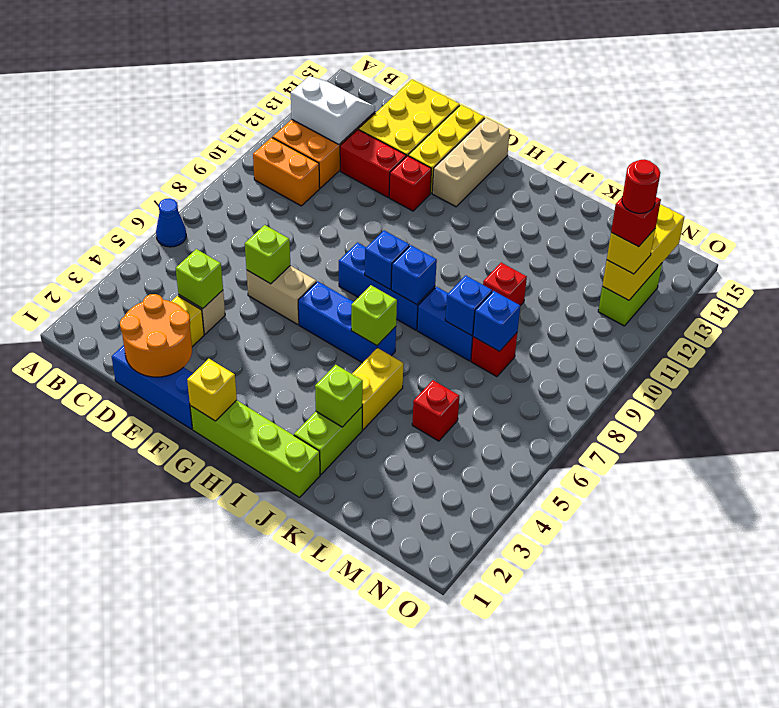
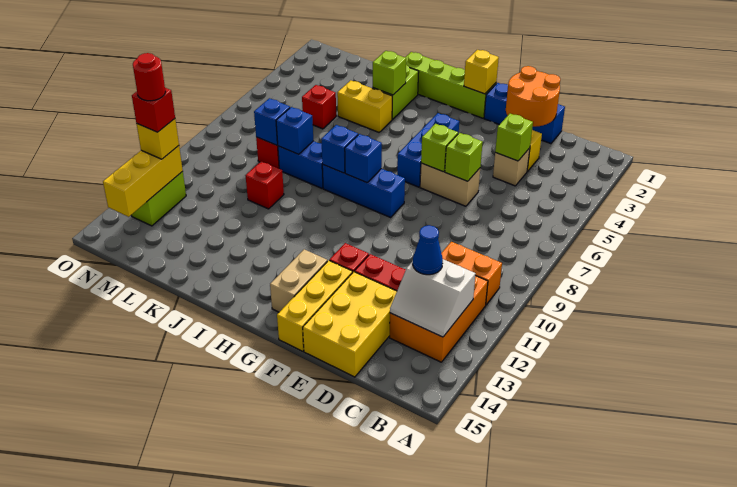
blue 1x1 cone [156,198,186,247] -> blue 1x1 cone moved to [413,225,443,275]
blue 1x3 brick [298,281,396,363] -> blue 1x3 brick turned to [397,113,459,187]
tan 1x3 brick [432,118,510,207] -> tan 1x2 brick [270,249,327,312]
lime 1x1 brick [351,285,397,346] -> lime 1x1 brick moved to [421,124,458,172]
yellow 1x2 brick [352,348,404,430] -> yellow 1x2 brick turned to [337,80,392,132]

